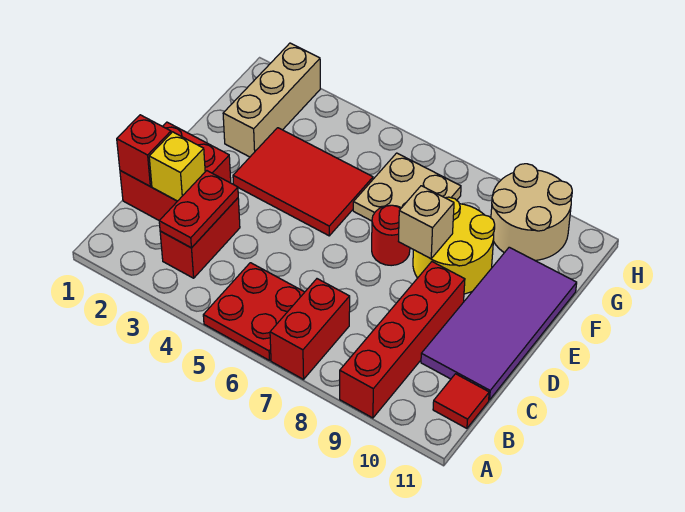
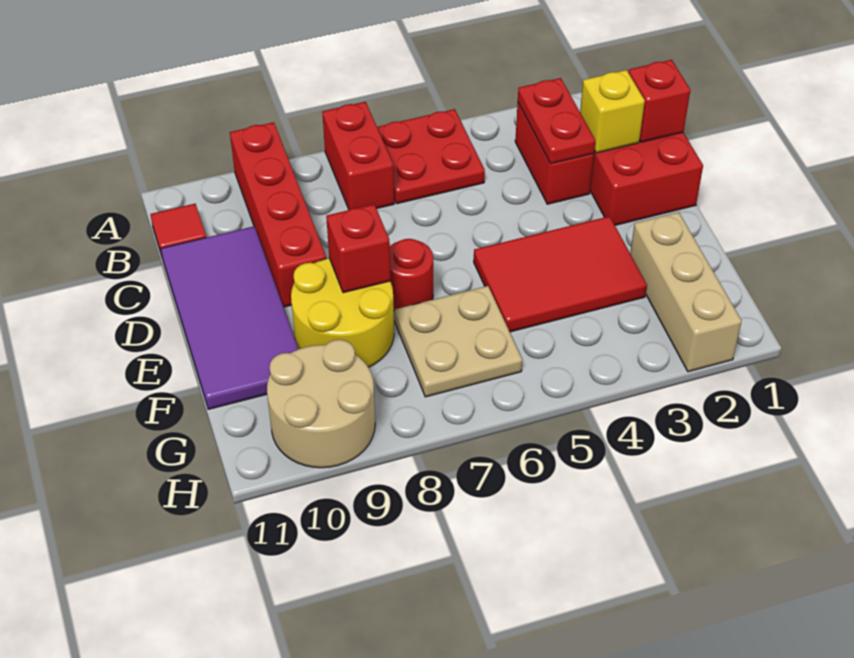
tan 1x1 brick [398,186,454,259] -> red 1x1 brick [326,204,390,293]

